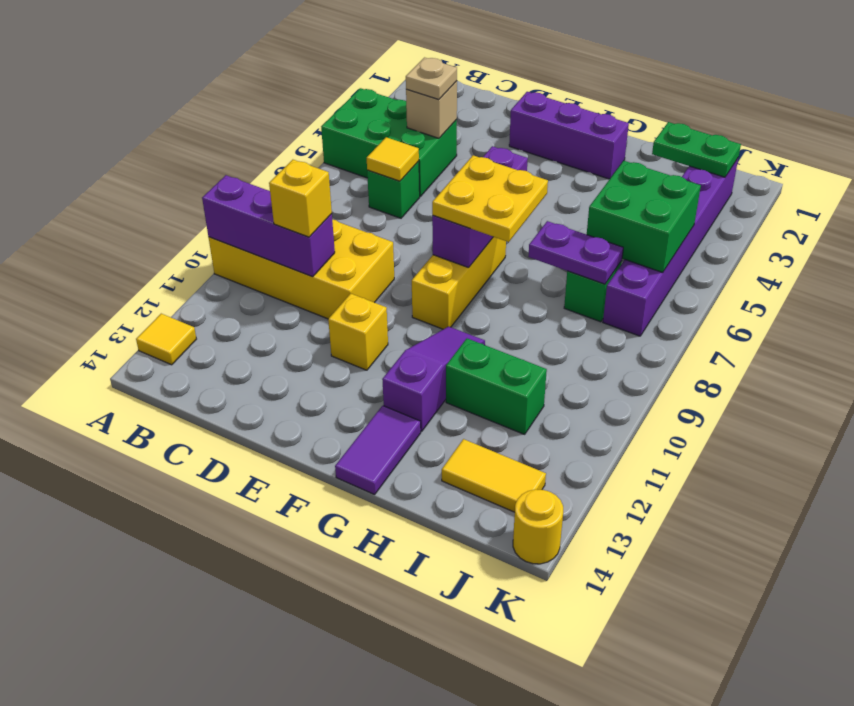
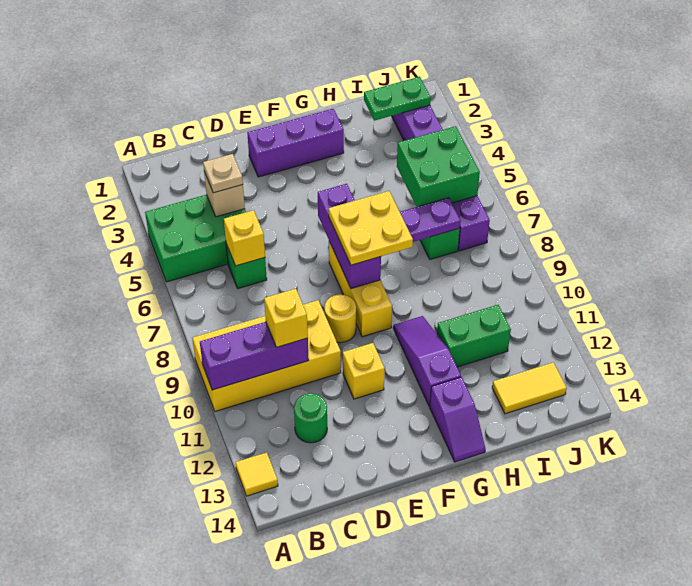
yellow 1x1 tile [367,137,419,181] -> yellow 1x1 brick [224,210,265,266]
none -> green 1x1 round brick [294,393,327,443]
purple 1x2 tile [335,406,421,494] -> purple 1x2 slope [430,377,485,462]
yellow 1x1 round brick [513,489,563,564] -> yellow 1x1 round brick moved to [324,294,356,343]

